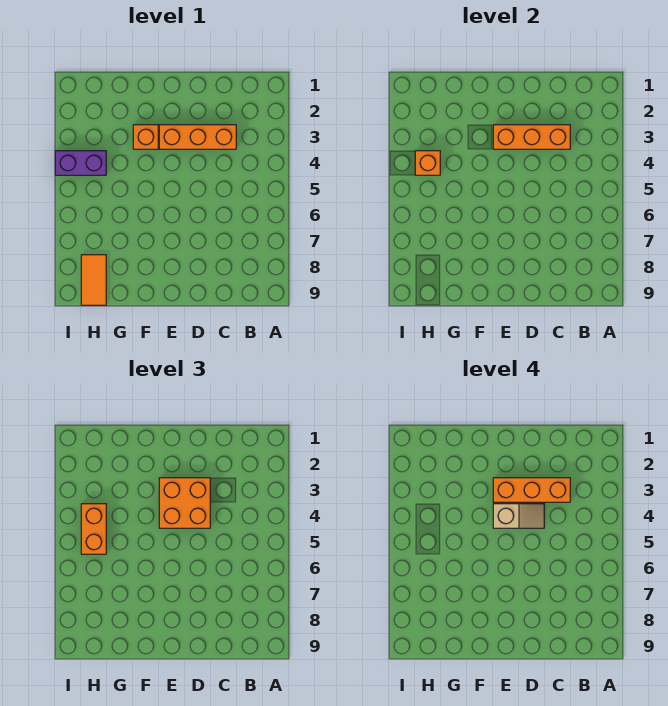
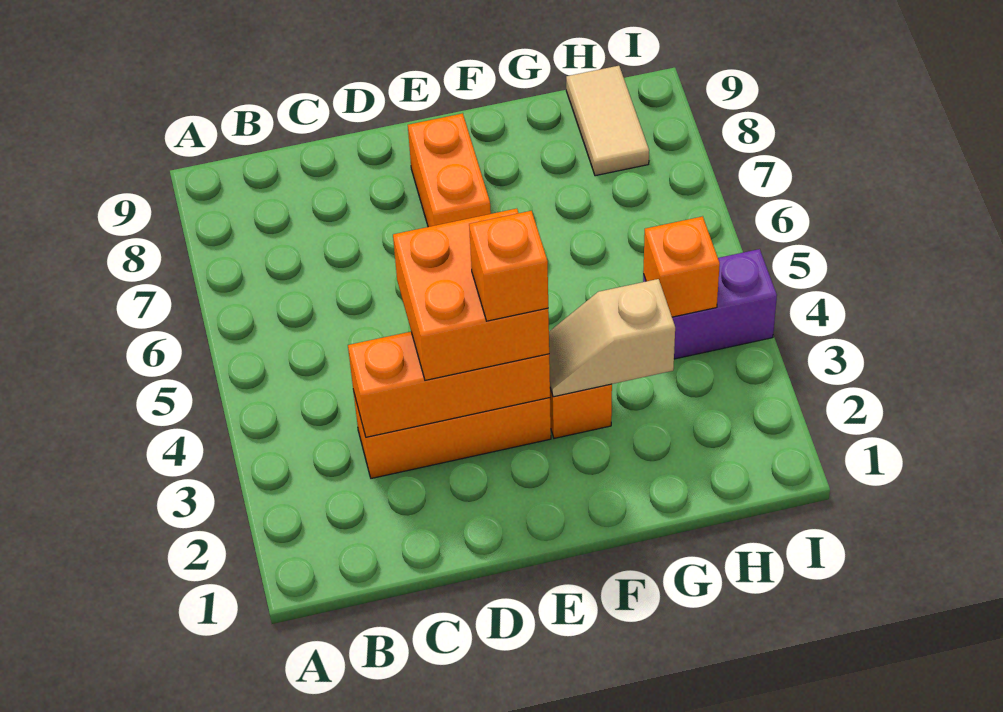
orange 1x3 brick [493,478,570,502] -> orange 1x1 brick [469,211,548,321]
tan 1x2 slope [493,504,544,528] -> tan 1x2 slope moved to [549,279,675,397]
orange 1x2 brick [81,504,106,554] -> orange 1x2 brick moved to [408,113,491,227]
orange 1x2 tile [81,255,106,305] -> tan 1x2 tile [566,66,649,176]

